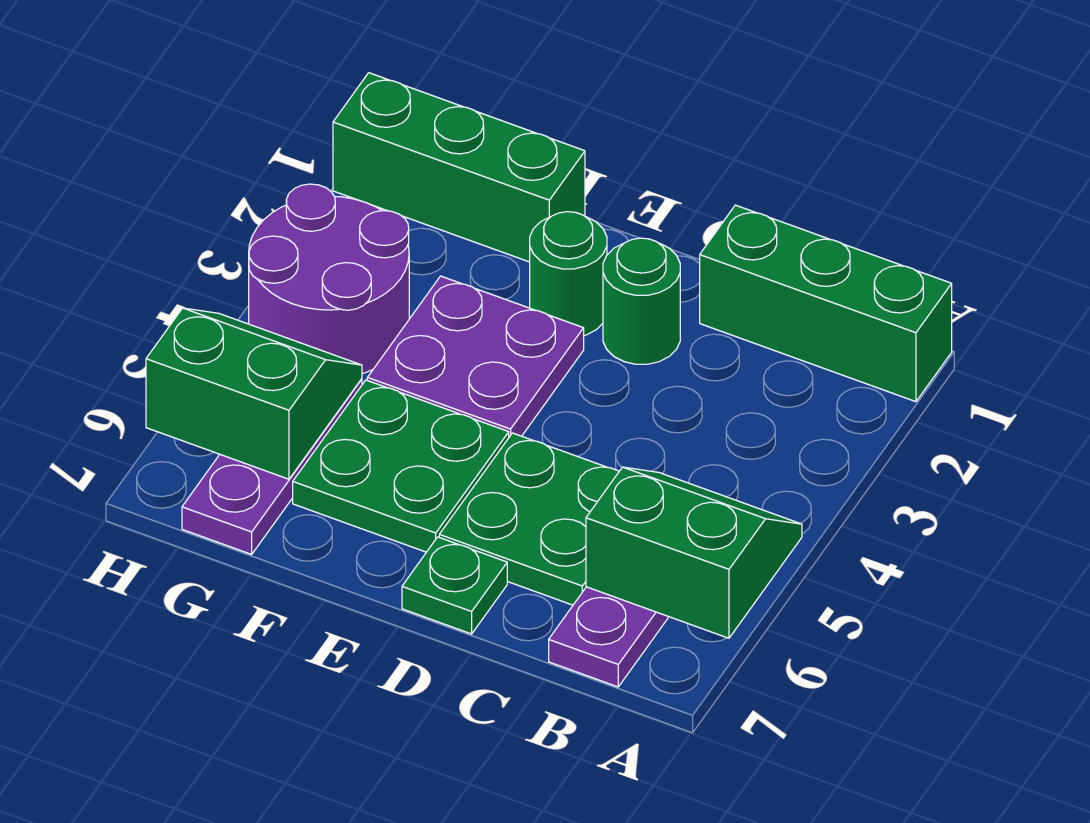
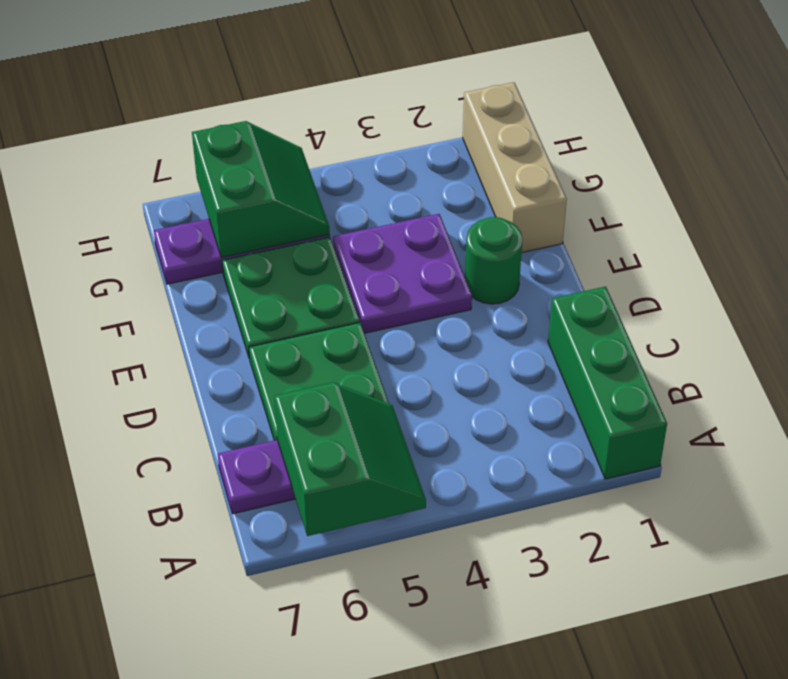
green 1x1 round brick [603,238,680,364] -> none
green 1x1 plate [402,537,507,634] -> none
green 1x3 brick [333,73,585,262] -> tan 1x3 brick [463,82,567,252]
purple 2x2 round brick [249,184,409,374] -> none

